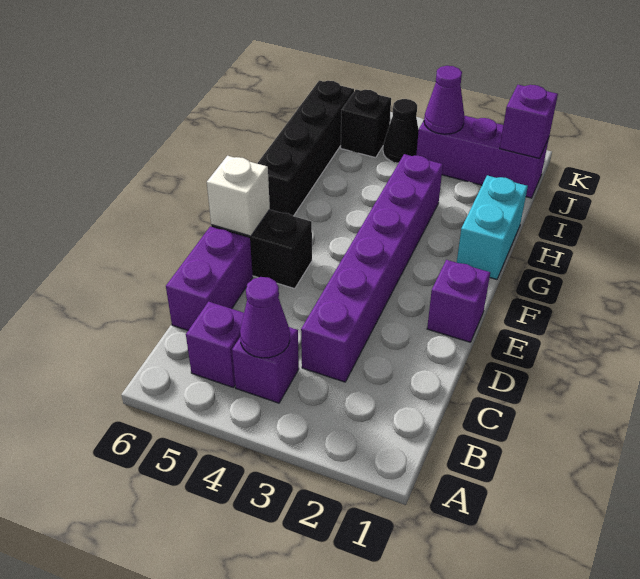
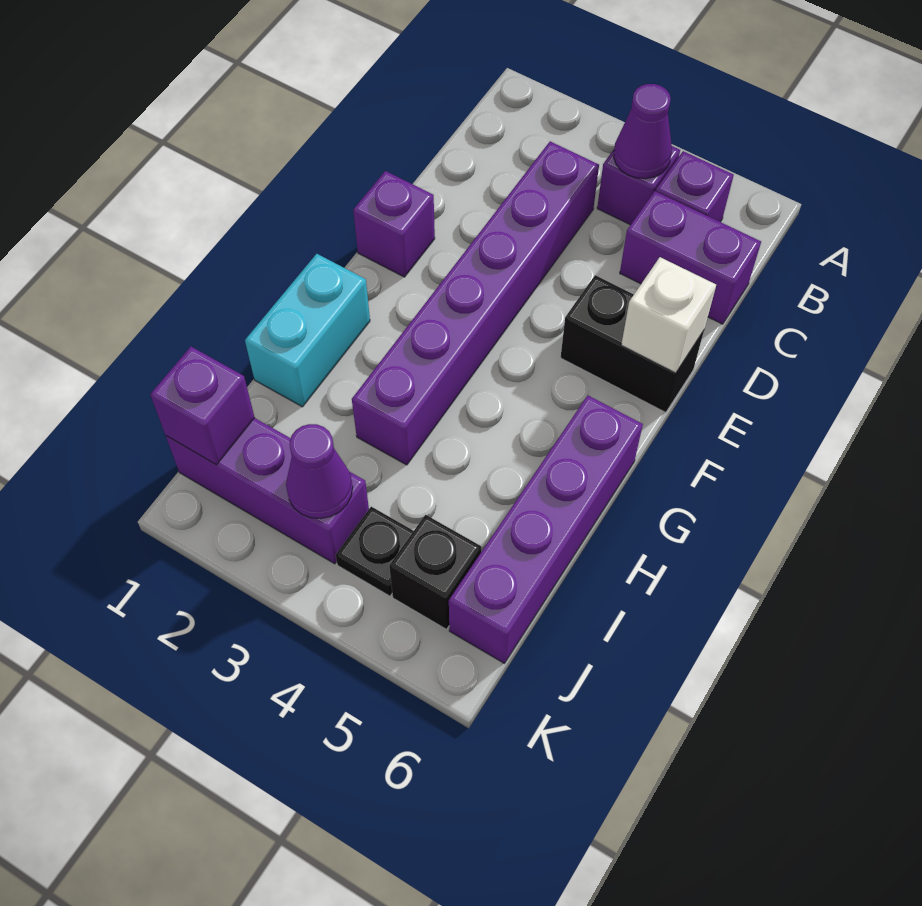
purple 1x2 brick [166,226,253,330] -> purple 1x2 brick turned to [620,191,761,324]
black 1x4 brick [257,81,354,216] -> purple 1x4 brick [449,395,643,663]
black 1x1 cone [383,99,419,163] -> black 1x1 plate [336,507,413,596]

